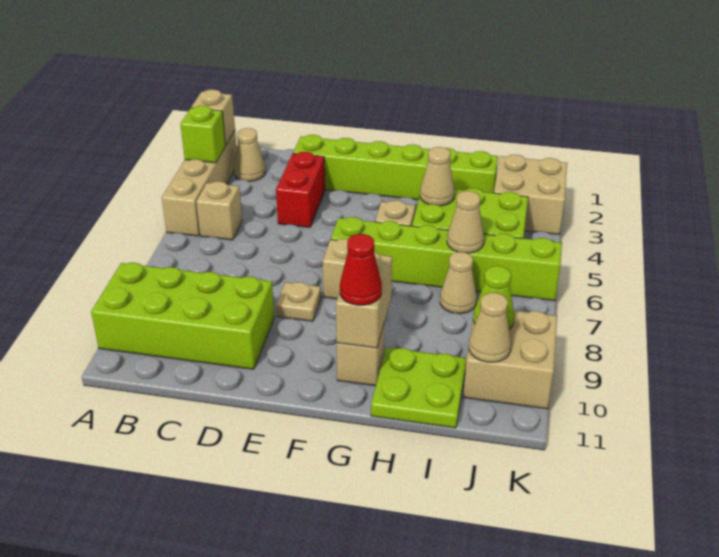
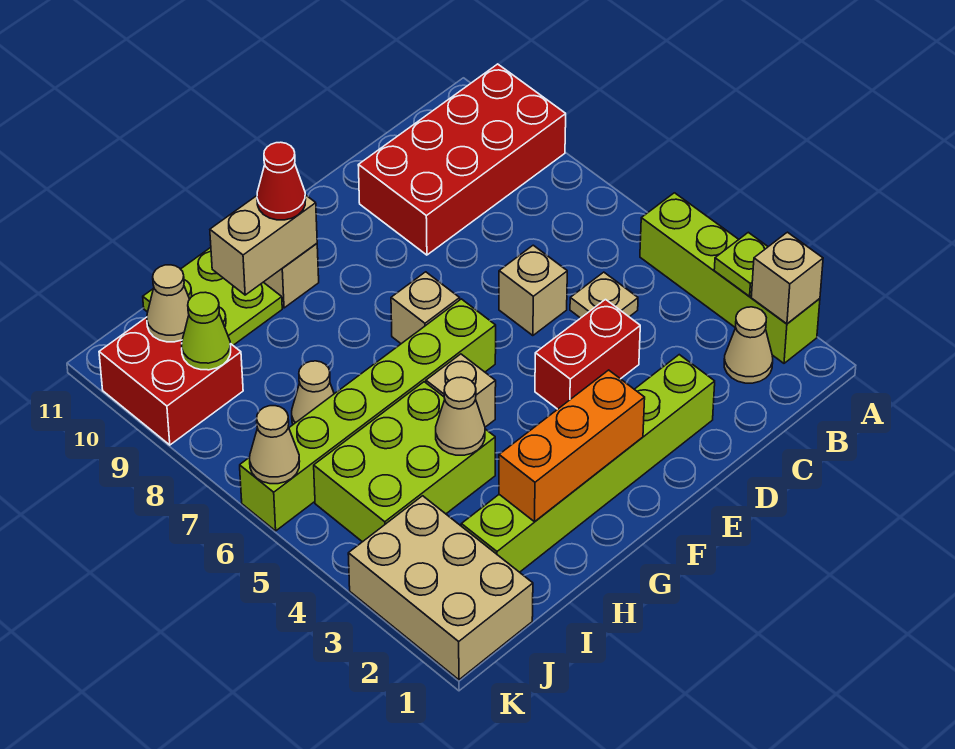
tan 1x4 brick [162,131,237,236] -> lime 1x4 brick [640,193,820,363]
lime 1x1 brick [180,106,226,163] -> lime 1x1 plate [714,232,768,296]
lime 2x4 brick [91,263,274,369] -> red 2x4 brick [358,64,566,255]
tan 1x1 brick [196,181,242,240] -> tan 1x1 brick moved to [499,245,567,336]
red 1x2 brick [276,152,325,227] -> red 1x2 brick turned to [535,300,640,409]
tan 1x1 plate [276,282,321,321] -> tan 1x1 plate moved to [570,272,638,318]
none -> orange 1x3 brick [499,370,645,522]
tan 1x2 brick [336,252,392,348] -> tan 1x2 brick turned to [210,195,317,295]
tan 1x1 cone [447,191,484,253] -> tan 1x1 cone moved to [250,406,300,484]
tan 2x2 brick [494,155,567,234] -> tan 2x3 brick [348,496,533,680]
tan 2x2 brick [463,306,557,409] -> red 2x2 brick [99,317,243,445]

